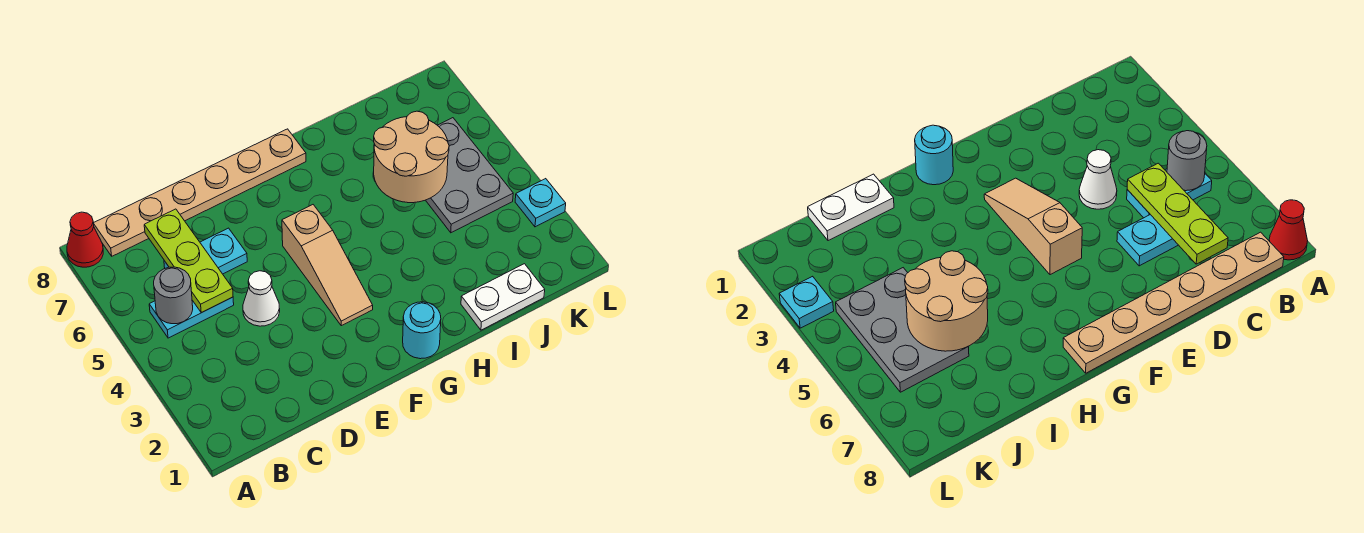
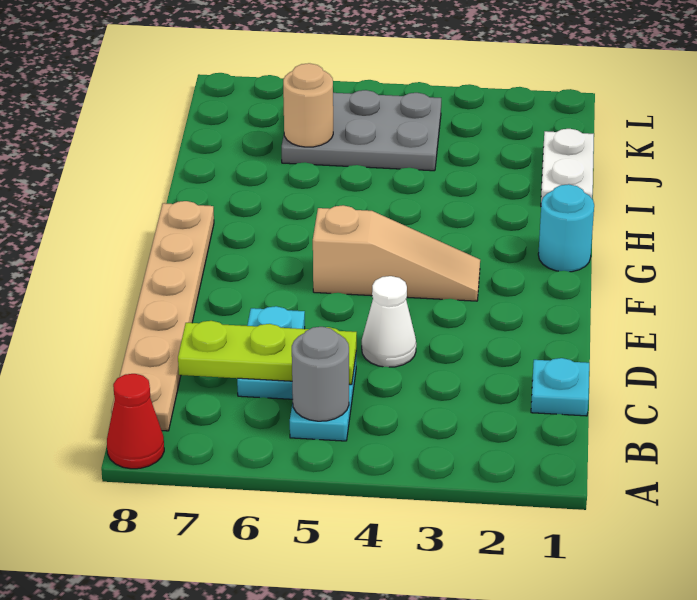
tan 2x2 round brick [374,111,449,203] -> tan 1x1 round brick [283,63,333,147]
cyan 1x1 plate [515,179,566,227] -> cyan 1x1 plate moved to [531,358,589,416]

